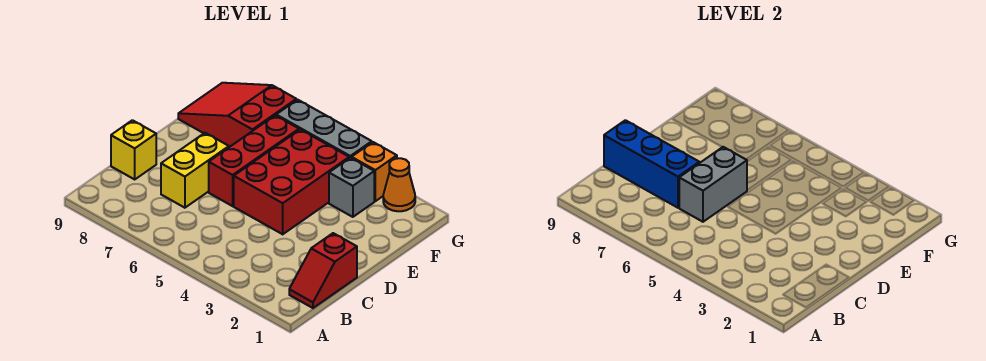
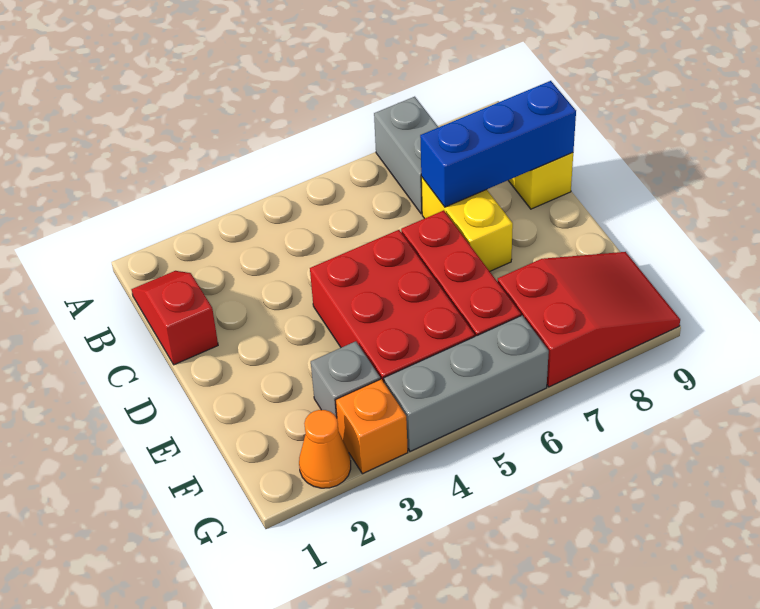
grey 1x2 brick [679,147,747,222] -> grey 1x2 brick moved to [374,97,438,214]

